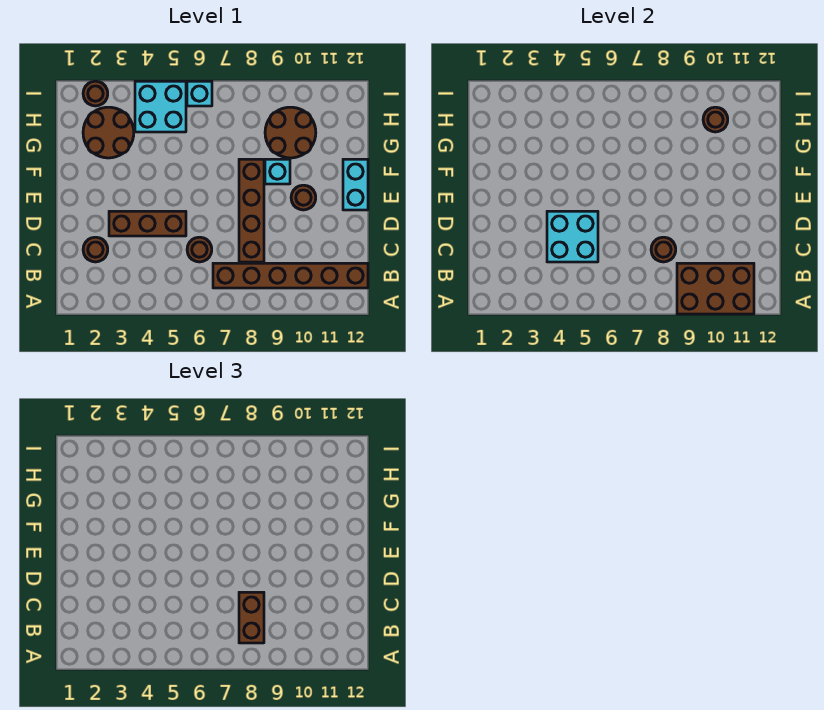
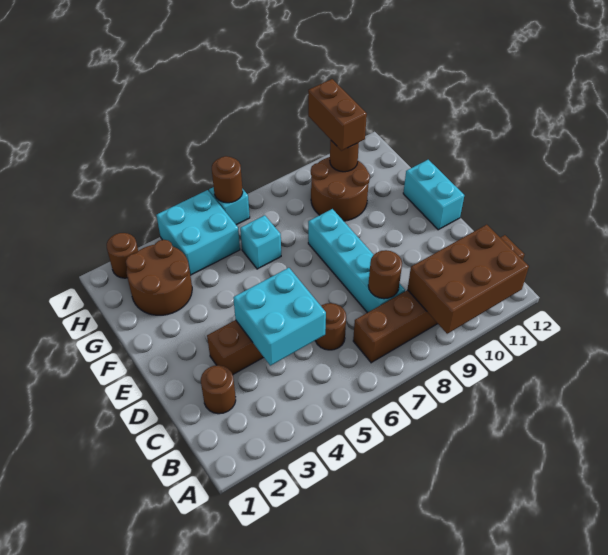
brown 1x2 brick [239,592,264,643] -> brown 1x2 brick moved to [308,79,367,151]
brown 1x4 brick [239,159,264,262] -> cyan 1x4 brick [308,209,405,313]
brown 1x1 round brick [291,185,316,210] -> brown 1x1 round brick moved to [212,156,243,203]
cyan 1x1 brick [265,159,290,184] -> cyan 1x1 brick moved to [240,215,281,269]

